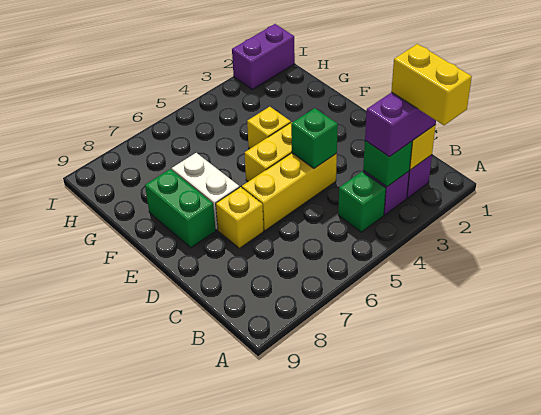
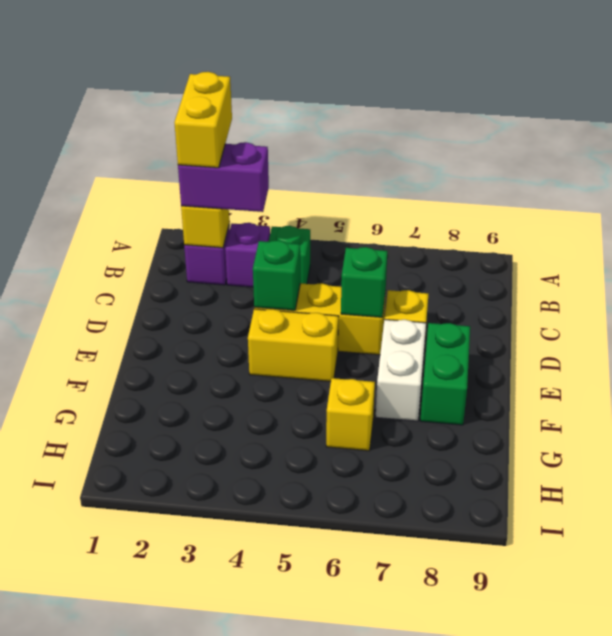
green 1x1 brick [363,141,412,187] -> green 1x1 brick moved to [341,247,387,317]
yellow 1x1 brick [247,107,291,149] -> yellow 1x1 brick moved to [326,378,375,451]
purple 1x2 brick [232,24,295,89] -> none

